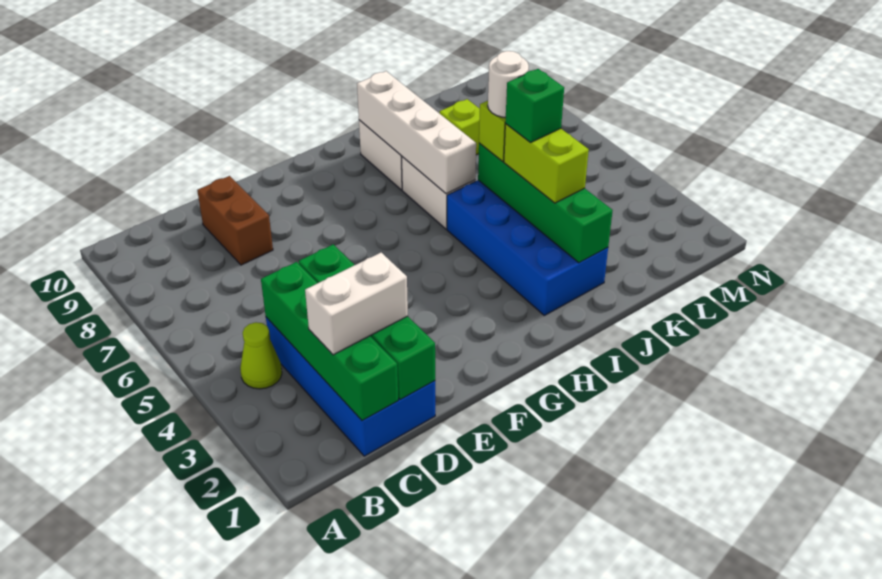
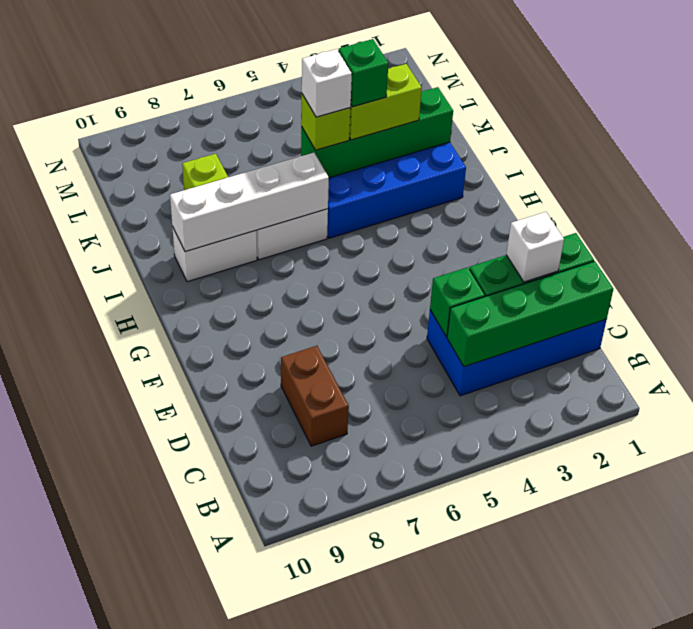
lime 1x1 cone [240,322,282,389] -> none
white 1x2 brick [305,253,408,355] -> white 1x1 brick [506,212,564,282]
brown 1x2 brick [197,176,273,265] -> brown 1x2 brick turned to [281,346,349,446]
white 1x1 round brick [488,51,529,117] -> white 1x1 brick [302,49,352,117]

